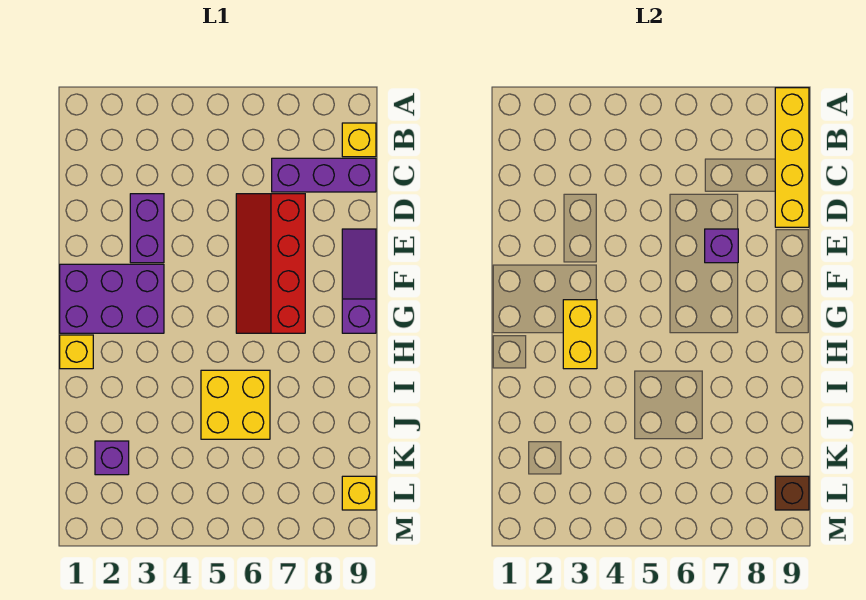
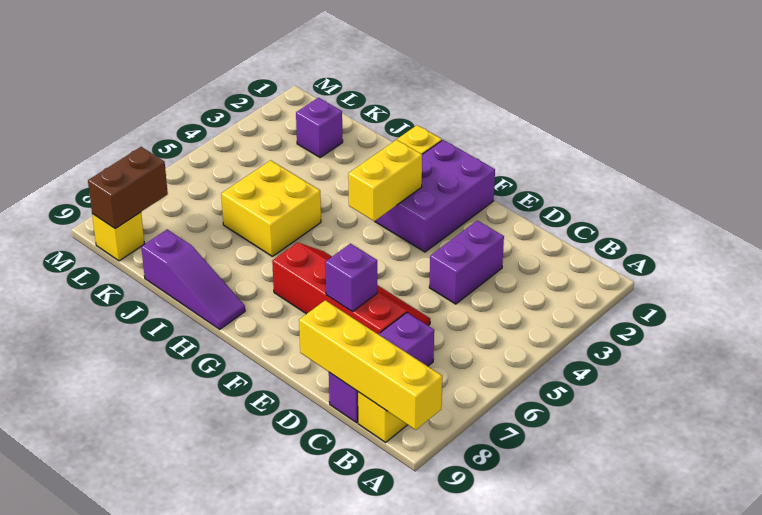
purple 1x2 brick [130,194,164,263] -> purple 1x2 brick turned to [429,221,504,304]
purple 1x3 slope [342,229,376,333] -> purple 1x3 slope moved to [141,229,245,329]
yellow 1x2 brick [563,300,597,369] -> yellow 1x2 brick turned to [348,140,422,221]
brown 1x1 brick [775,476,809,510] -> brown 1x2 brick [88,147,168,229]

